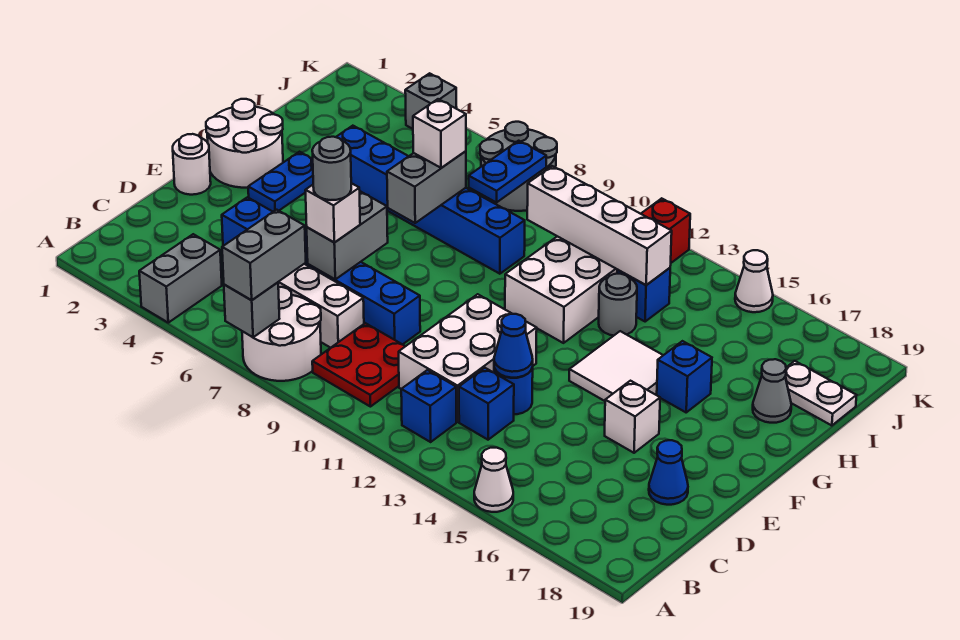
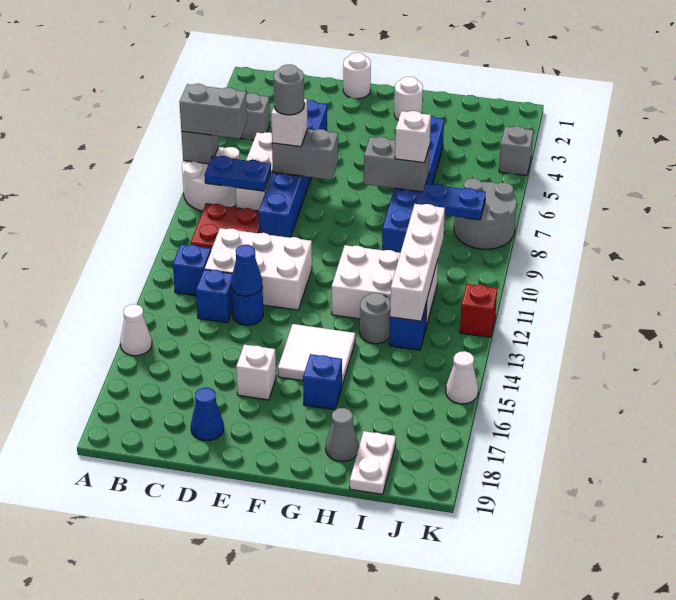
white 2x2 round brick [206,99,283,188] -> white 1x1 round brick [394,77,423,120]
blue 1x2 plate [248,152,313,212] -> blue 1x2 plate moved to [205,156,271,191]

